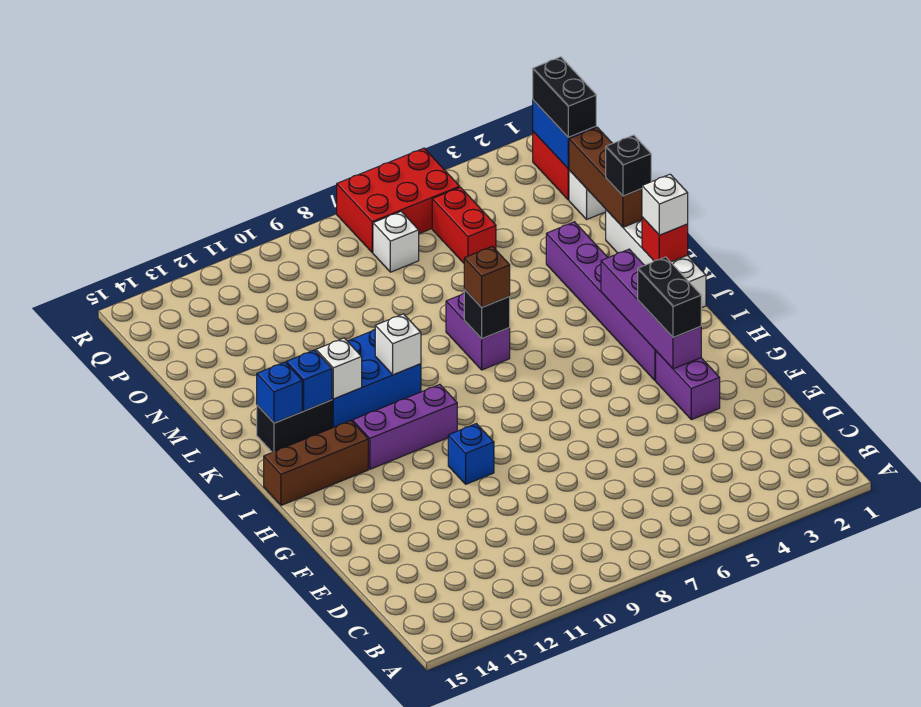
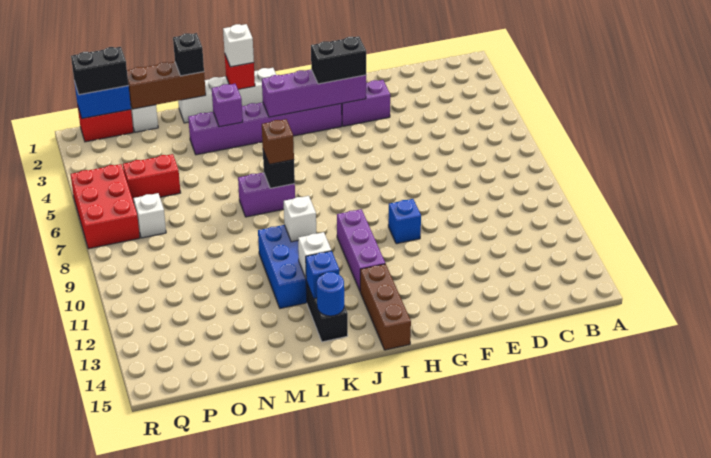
blue 1x1 brick [257,362,302,423] -> blue 1x1 round brick [317,272,344,316]
none -> purple 1x1 brick [212,84,243,127]

